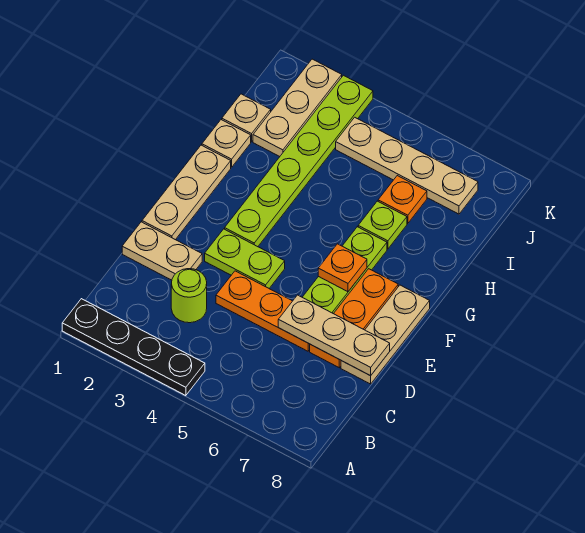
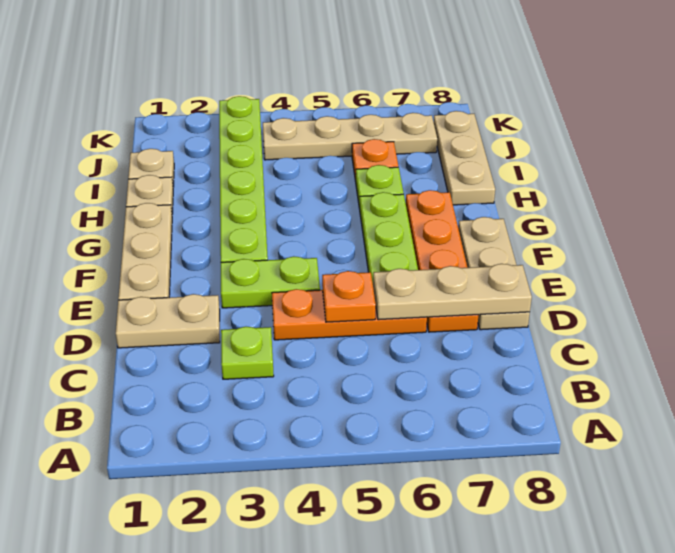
black 1x4 plate [62,299,205,396] -> none
lime 1x1 round brick [171,269,207,323] -> lime 1x1 plate [221,327,274,379]
orange 1x3 plate [310,269,398,368] -> orange 1x4 plate [406,190,478,332]
orange 1x1 plate [318,244,367,292] -> orange 1x1 plate moved to [322,271,376,322]
tan 1x3 plate [253,59,342,157] -> tan 1x3 plate moved to [434,111,495,205]

